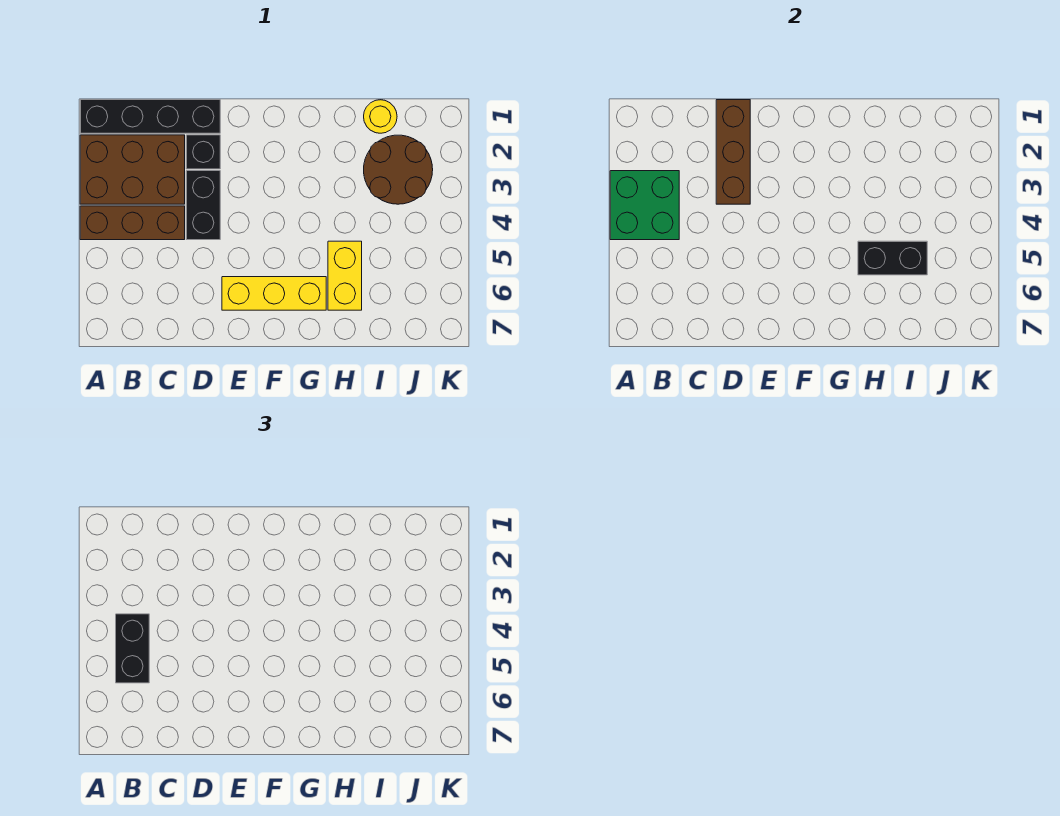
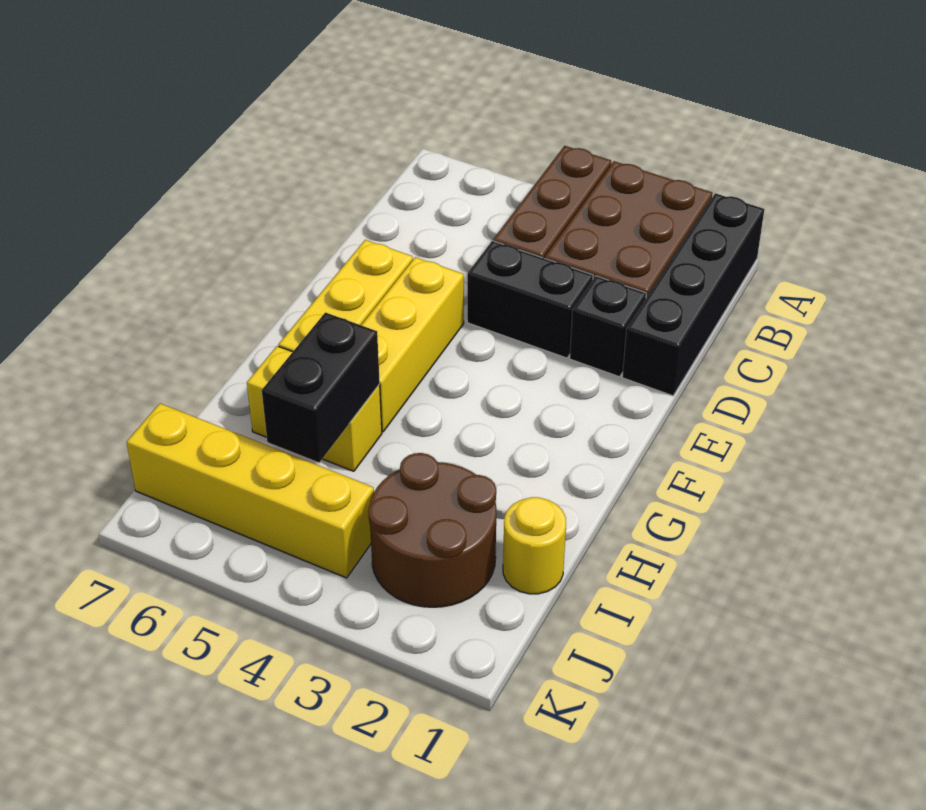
green 2x2 brick [610,171,679,240] -> none
black 1x2 brick [116,614,149,683] -> none
brown 1x3 brick [716,100,750,204] -> none
none -> yellow 1x3 brick [362,257,464,432]
none -> yellow 1x4 brick [127,403,374,578]

